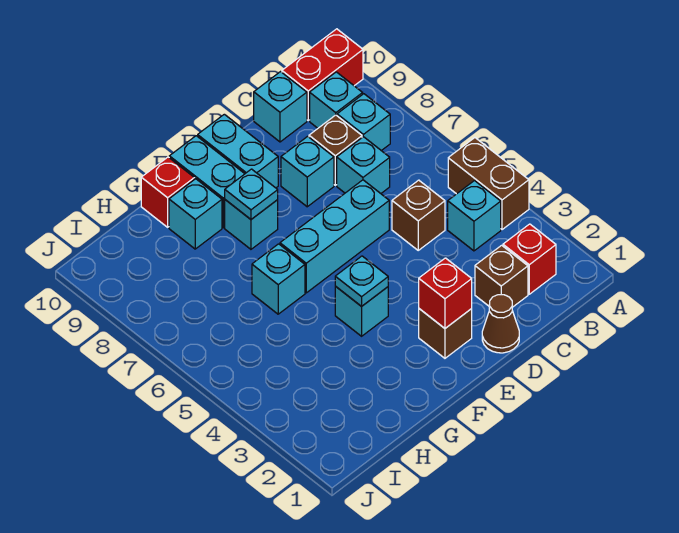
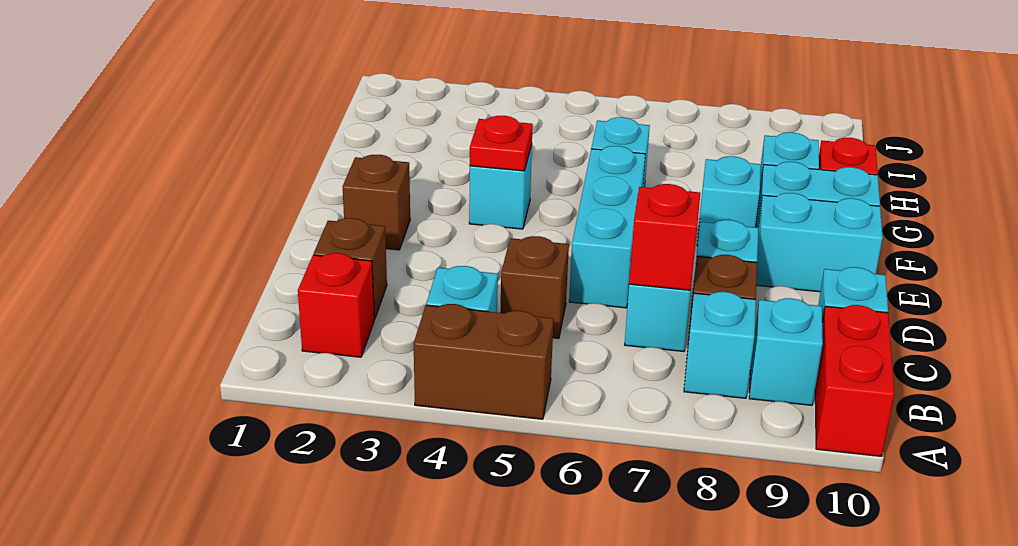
brown 1x1 cone [482,295,519,353] -> none
red 1x1 brick [419,258,472,328] -> red 1x1 brick moved to [629,184,700,290]
cyan 1x1 plate [335,256,388,306] -> red 1x1 plate [470,116,533,171]
cyan 1x1 plate [225,169,278,219] -> none

